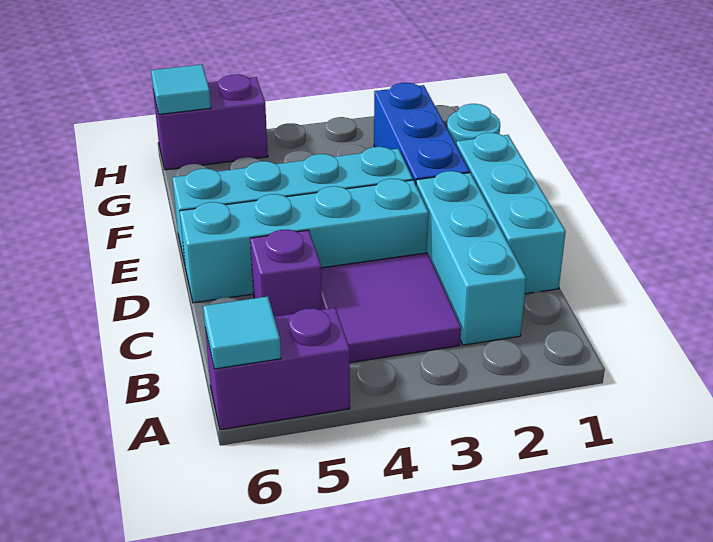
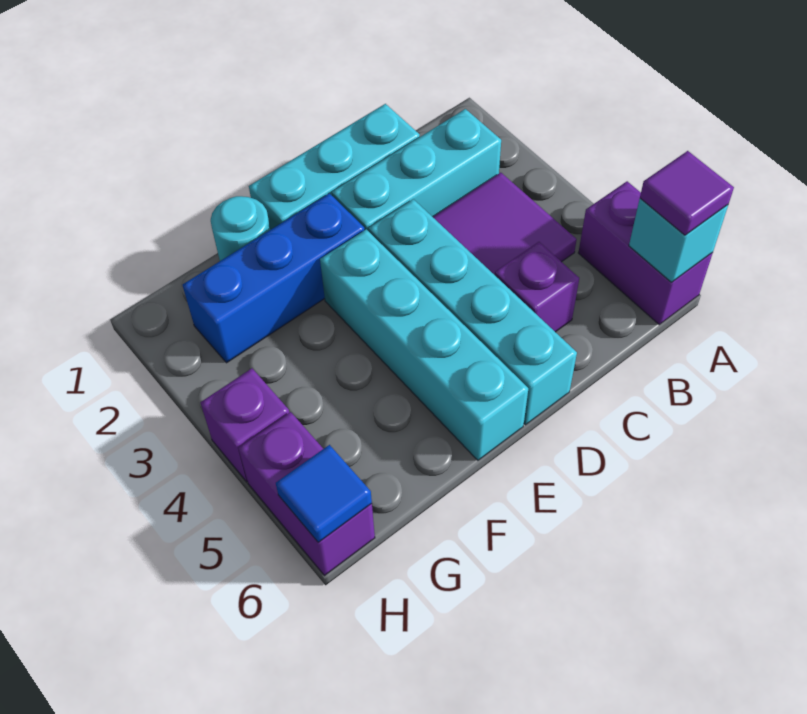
cyan 1x1 tile [203,296,281,369] -> cyan 1x1 brick [629,198,728,282]
none -> purple 1x1 tile [640,151,734,235]
none -> purple 1x1 brick [200,368,289,482]
cyan 1x1 tile [151,64,211,114] -> blue 1x1 tile [276,445,372,543]

